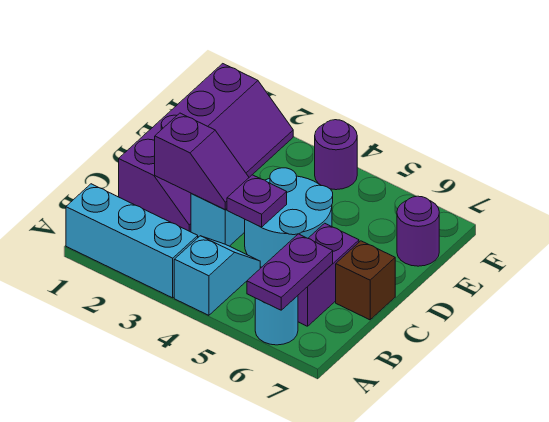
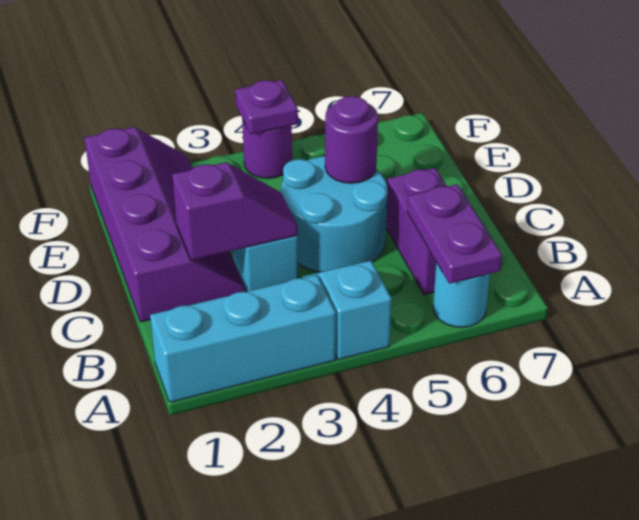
purple 1x1 plate [227,175,287,227] -> purple 1x1 plate moved to [235,80,298,134]
brown 1x1 brick [336,241,395,320] -> none
purple 1x1 round brick [397,196,439,266] -> purple 1x1 round brick moved to [325,96,378,183]

